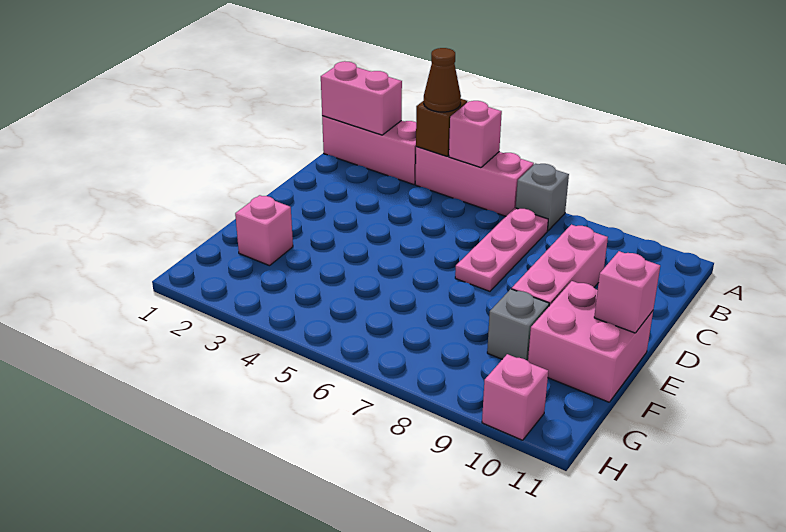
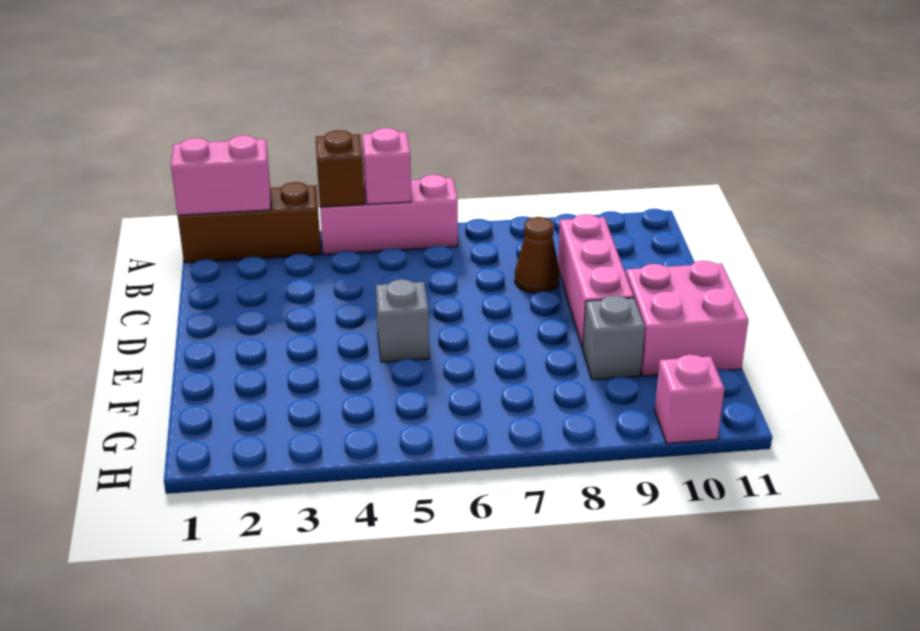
pink 1x3 brick [322,116,416,185] -> brown 1x3 brick [178,182,321,263]
brown 1x1 cone [424,48,461,112] -> brown 1x1 cone moved to [515,217,560,293]
grey 1x1 brick [516,164,569,231] -> grey 1x1 brick moved to [376,279,429,362]
pink 1x3 plate [455,208,548,291] -> none
pink 1x1 brick [594,251,660,333] -> none
pink 1x1 brick [235,195,293,266] -> none

